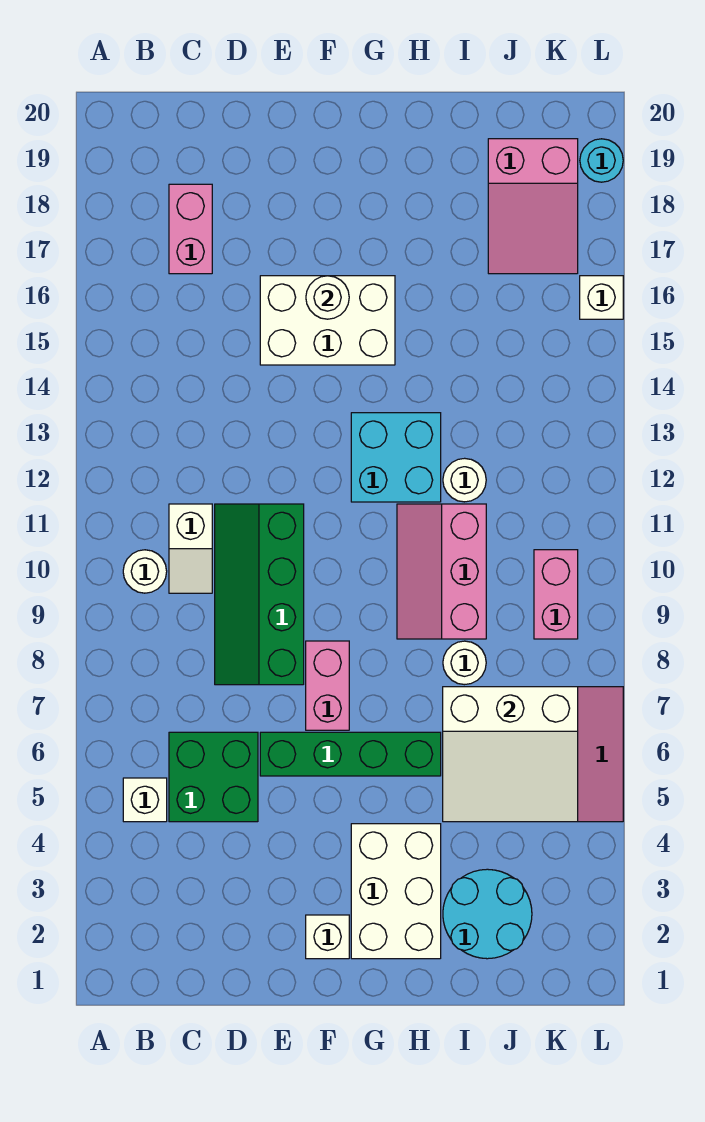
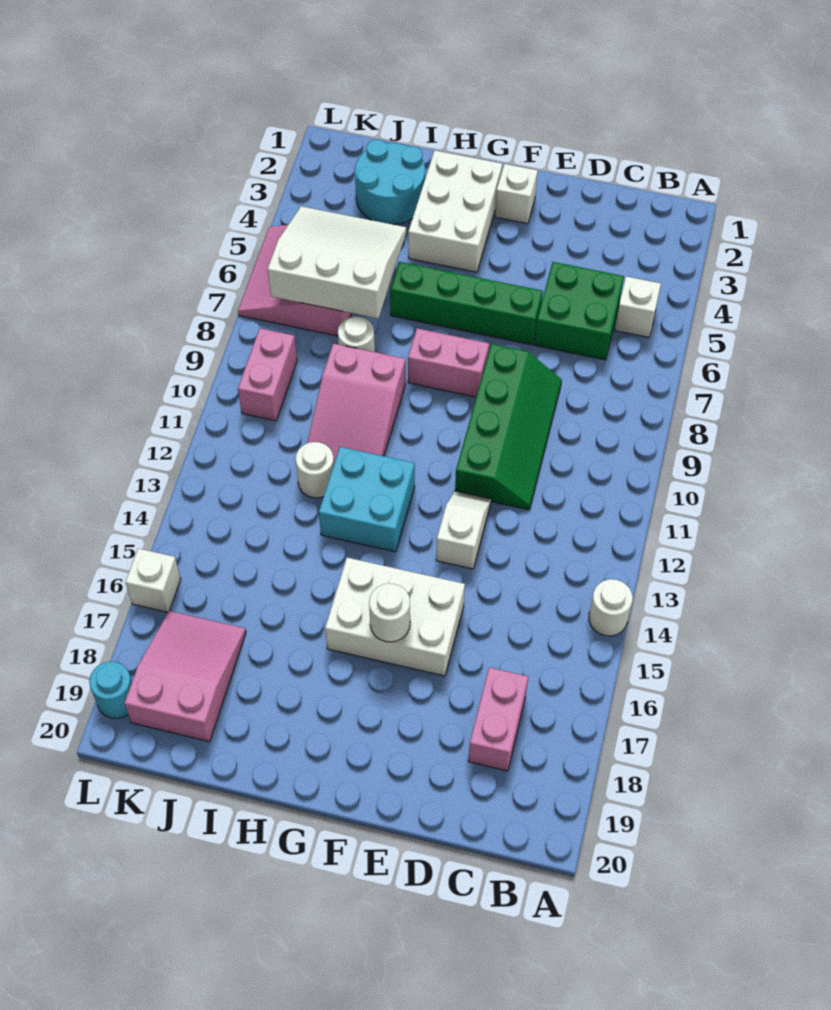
white 1x1 round brick [123,550,167,593] -> white 1x1 round brick moved to [589,579,633,636]
white 1x2 slope [169,504,212,593] -> white 1x2 slope moved to [436,491,491,569]
pink 1x2 brick [306,641,349,730] -> pink 1x2 brick turned to [408,328,489,397]
pink 2x3 slope [397,504,486,639] -> pink 2x3 slope turned to [307,344,406,463]

